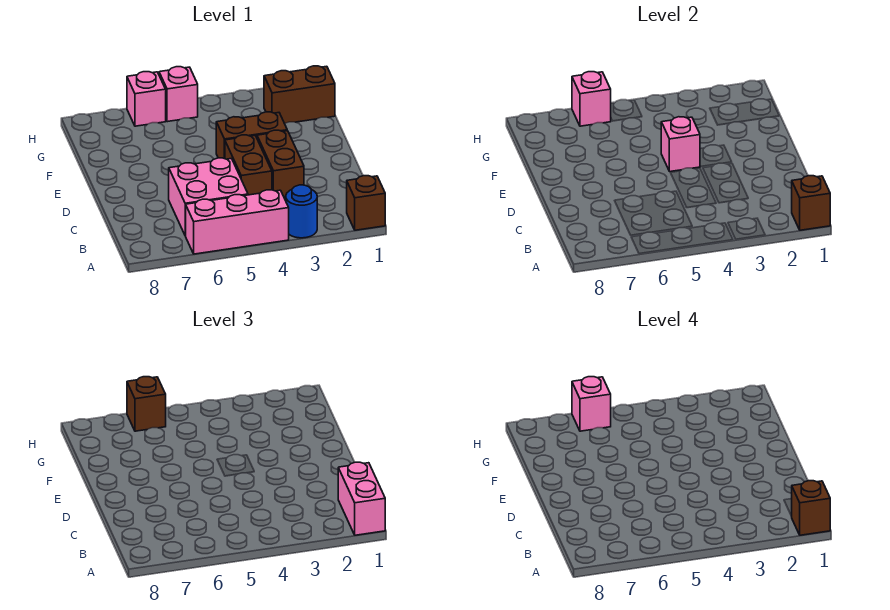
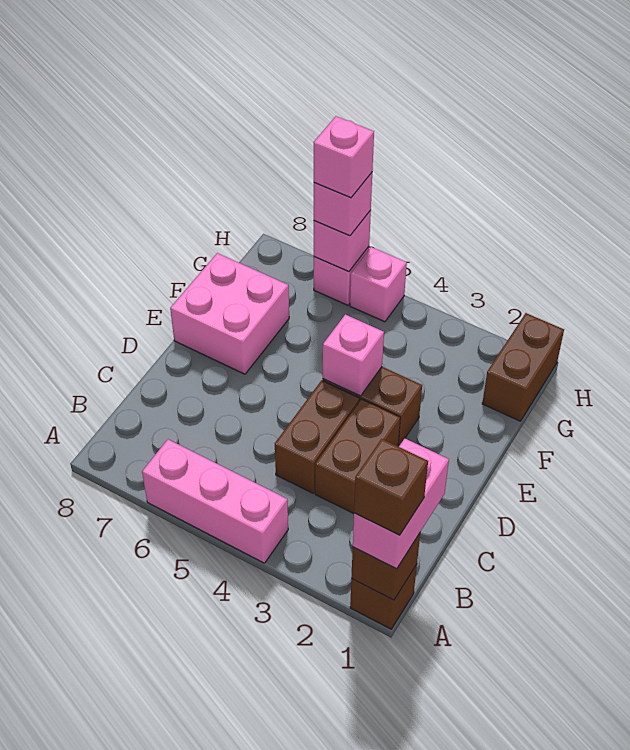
blue 1x1 round brick [286,185,317,238] -> none
pink 2x2 brick [169,158,248,236] -> pink 2x2 brick moved to [170,253,289,374]
brown 1x2 brick [264,66,335,123] -> brown 1x2 brick turned to [482,313,564,421]
brown 1x1 brick [127,377,166,431] -> pink 1x1 brick [314,173,372,236]

